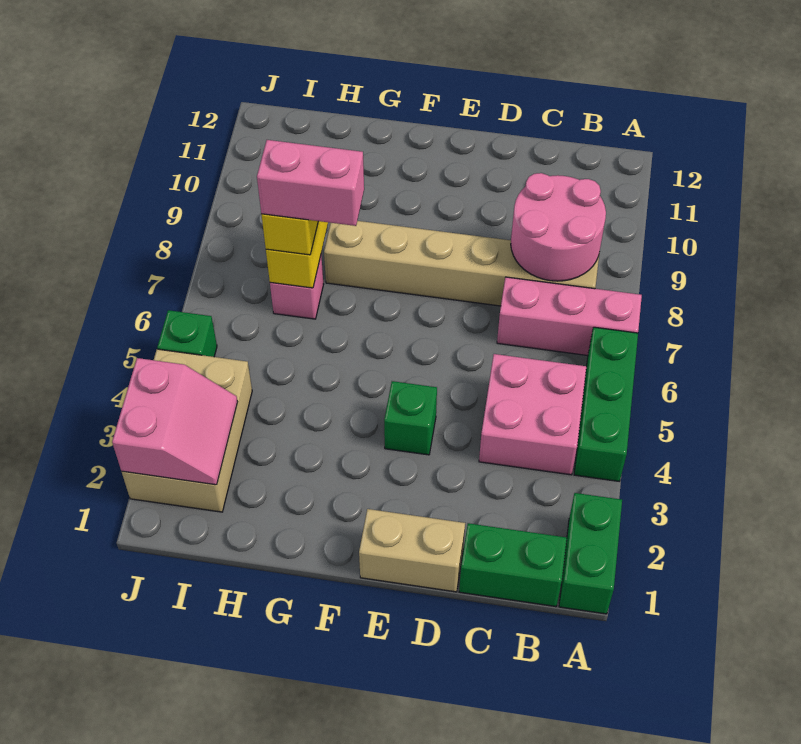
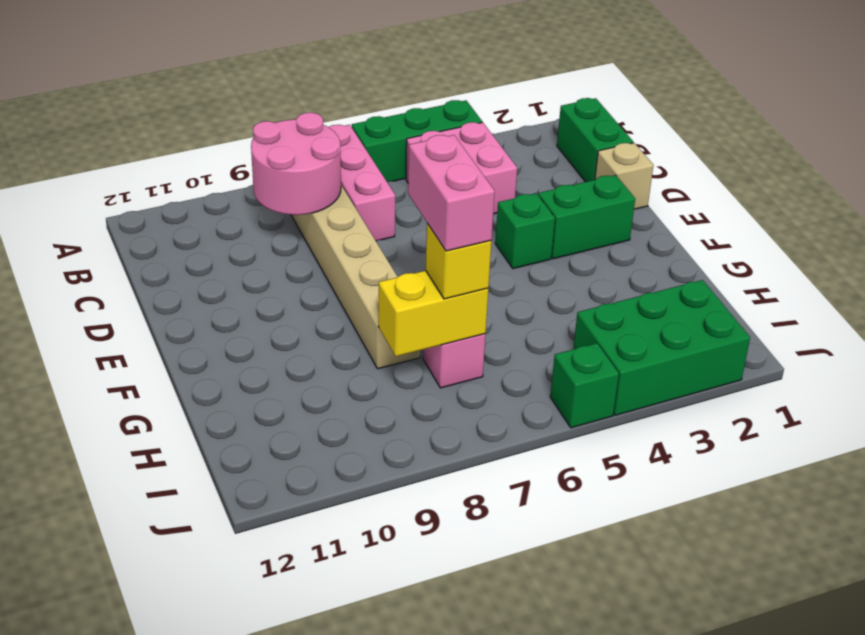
green 1x2 brick [559,493,622,614] -> green 1x2 brick moved to [538,175,635,259]
tan 1x2 brick [359,509,465,592] -> tan 1x1 brick [595,143,654,209]
tan 2x3 brick [122,349,252,512] -> green 2x3 brick [573,280,750,415]
pink 2x2 slope [112,358,238,485] -> none

